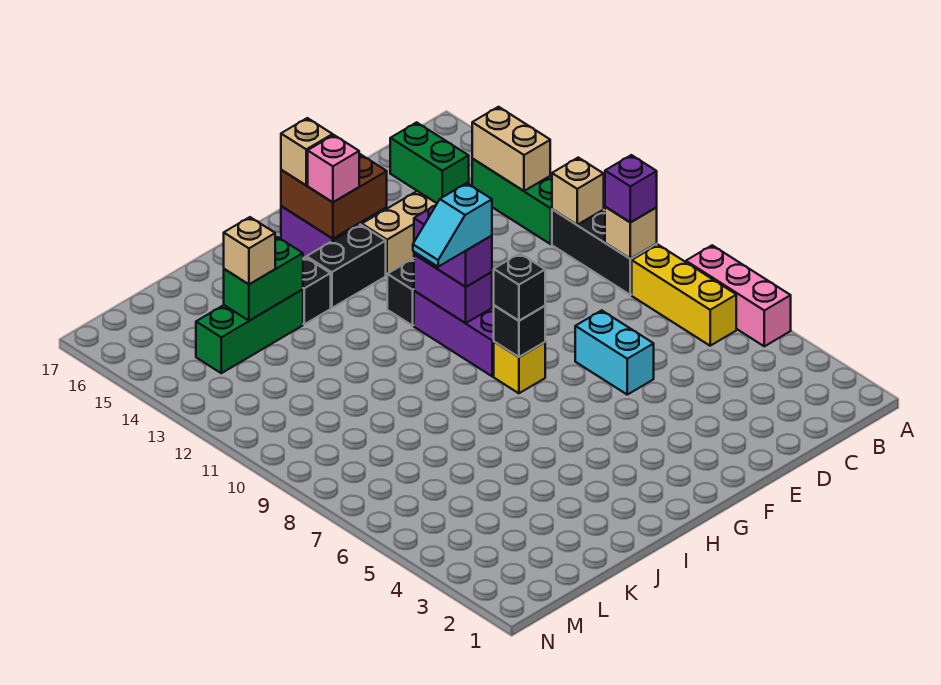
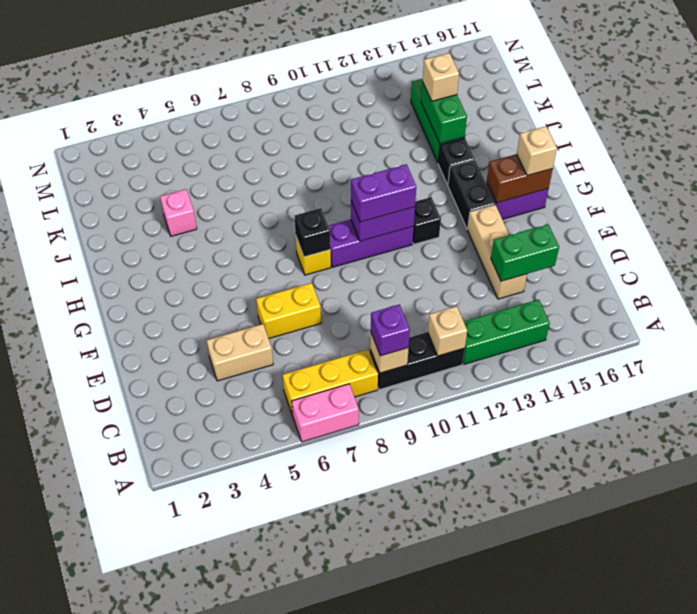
pink 1x3 brick [686,245,791,346] -> pink 1x2 brick [292,384,359,442]
tan 1x2 brick [472,107,550,191] -> tan 1x2 brick moved to [207,324,273,381]
cyan 1x2 brick [575,310,654,395] -> yellow 1x2 brick [256,283,321,339]
brown 2x2 brick [281,154,387,239] -> brown 1x2 brick [487,154,553,203]
black 1x1 brick [494,254,545,321] -> none
cyan 1x2 slope [413,183,492,267] -> none
pink 1x1 brick [308,135,359,202] -> pink 1x1 brick moved to [160,189,197,236]

